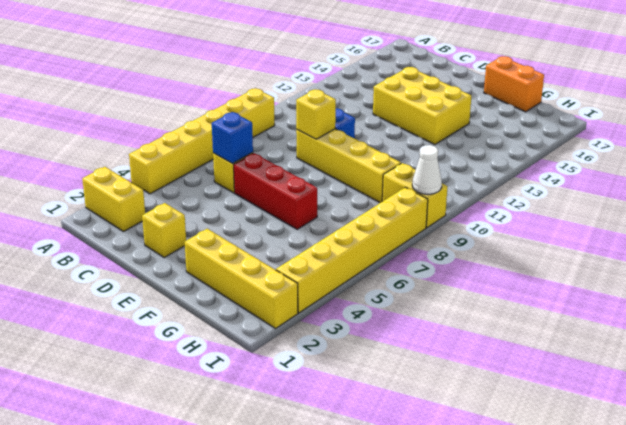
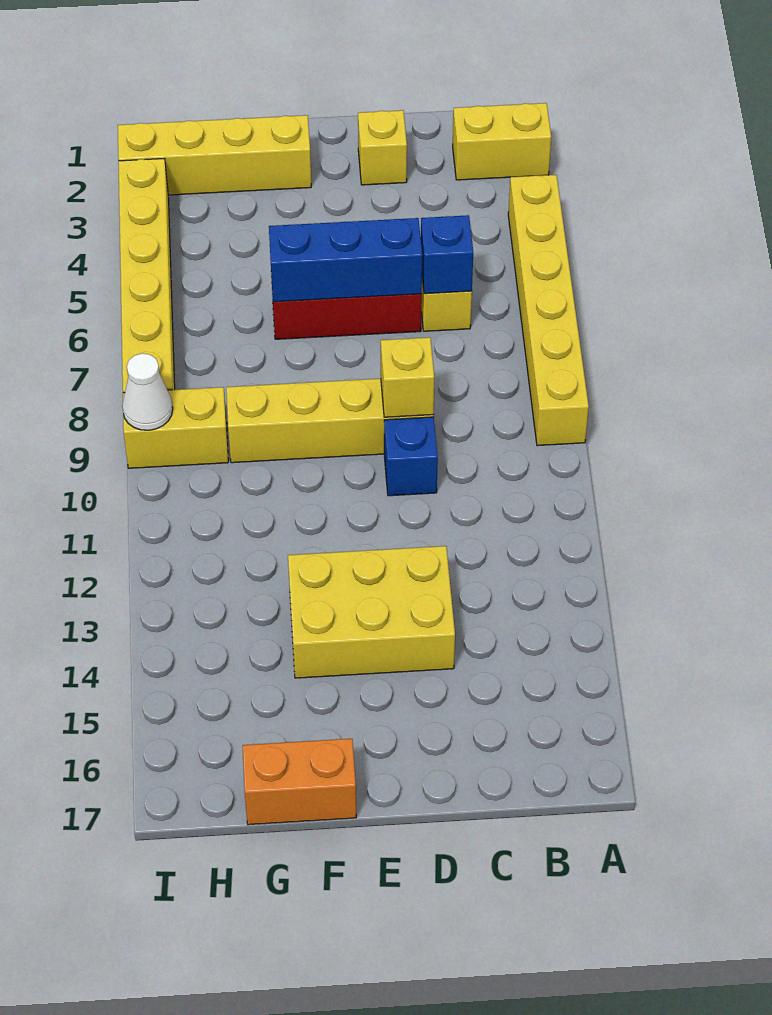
none -> blue 1x3 brick [269,218,422,302]

